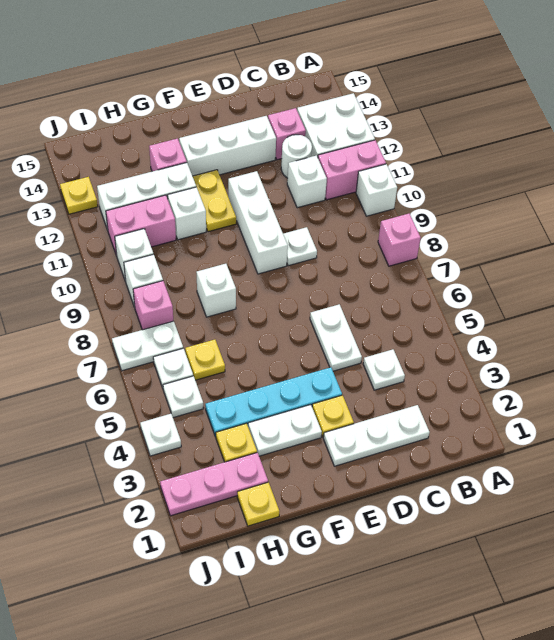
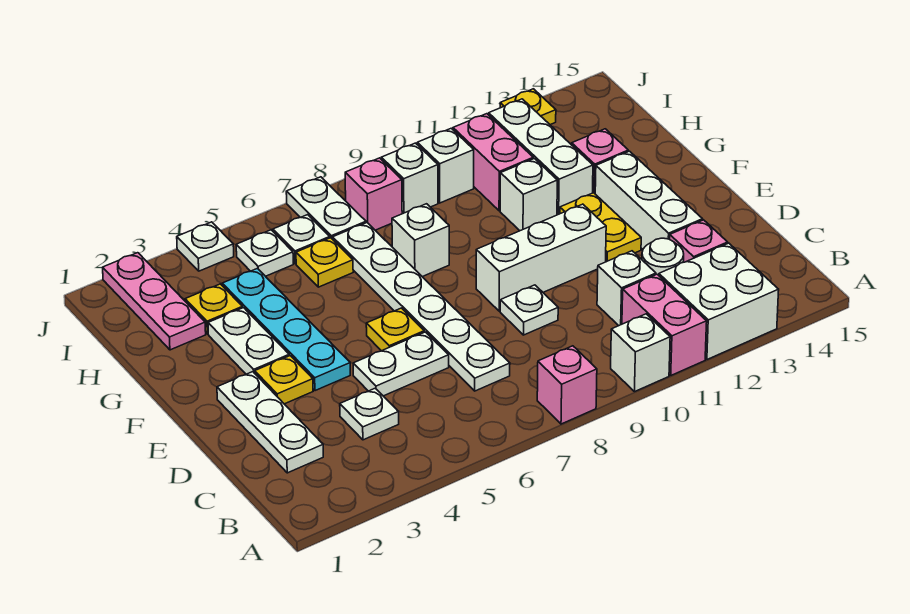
none -> white 1x6 plate [333,223,510,391]
yellow 1x2 plate [193,170,236,232] -> yellow 1x2 plate turned to [560,193,641,262]
yellow 1x1 plate [237,482,279,526] -> yellow 1x1 plate moved to [366,308,424,351]

